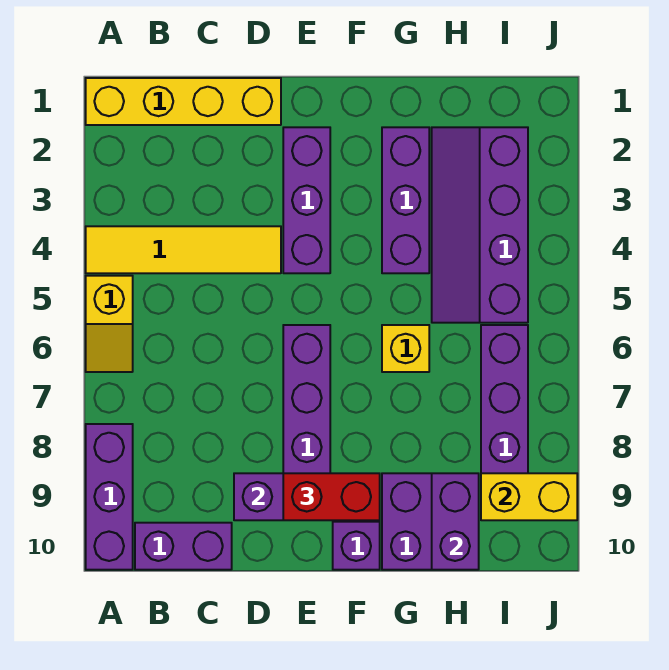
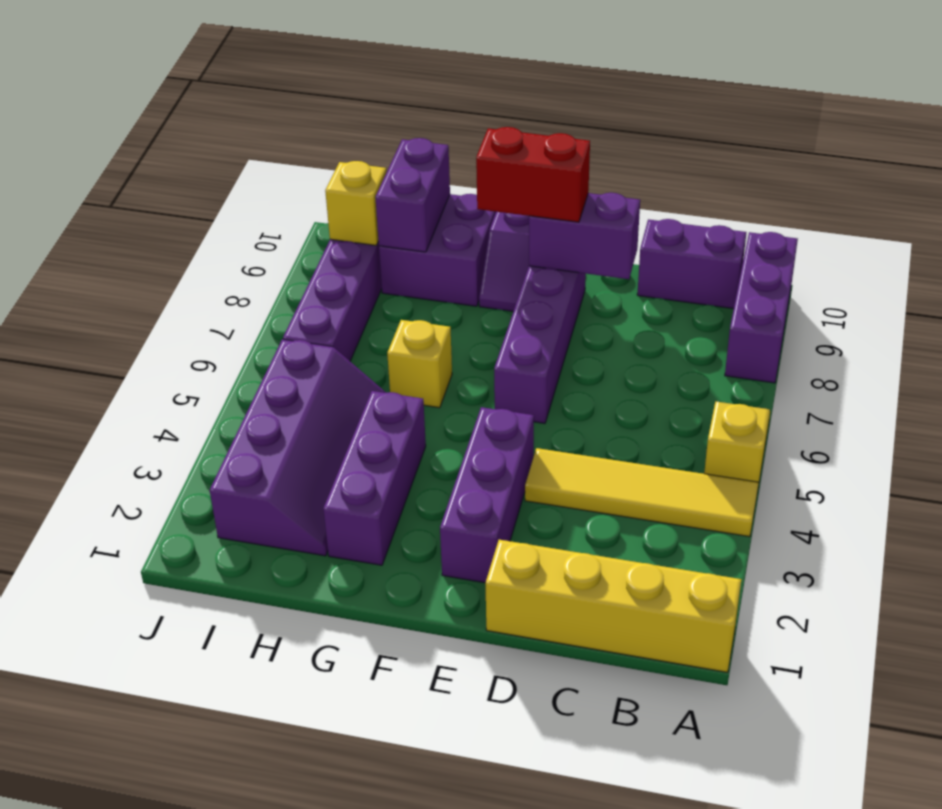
yellow 1x2 brick [481,473,577,520] -> yellow 1x1 brick [325,161,387,245]

